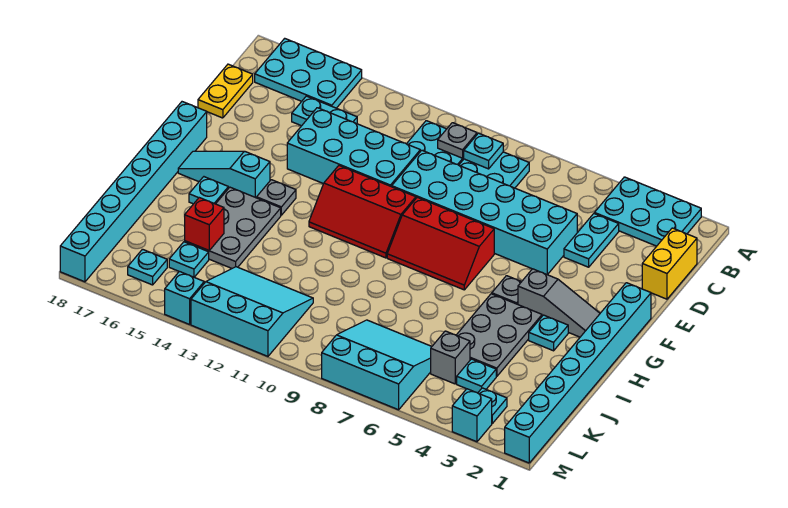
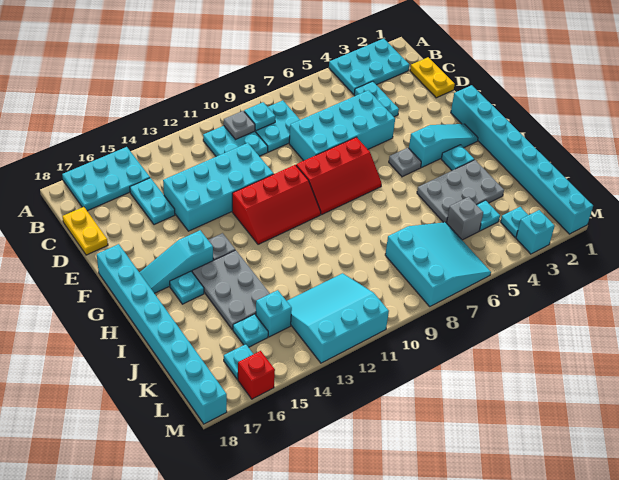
yellow 1x2 brick [642,228,697,299] -> yellow 1x2 plate [410,57,455,98]
cyan 1x2 plate [292,96,357,126] -> cyan 1x2 plate turned to [130,178,175,225]
cyan 2x6 brick [392,150,577,275] -> cyan 2x4 brick [289,90,395,161]
grey 1x3 slope [518,269,600,337] -> cyan 1x3 slope [409,124,478,168]
grey 2x3 plate [456,294,542,376] -> grey 2x3 plate turned to [417,160,504,223]
red 1x1 brick [185,198,224,250] -> red 1x1 brick moved to [238,351,275,399]
cyan 3x3 slope [322,320,432,410] -> cyan 3x3 slope turned to [385,222,491,306]
cyan 1x1 brick [165,271,204,324] -> cyan 1x1 brick moved to [256,290,292,337]

